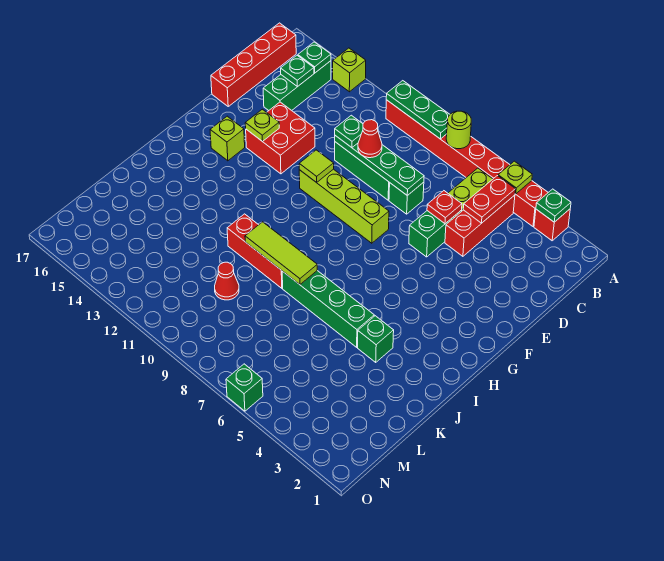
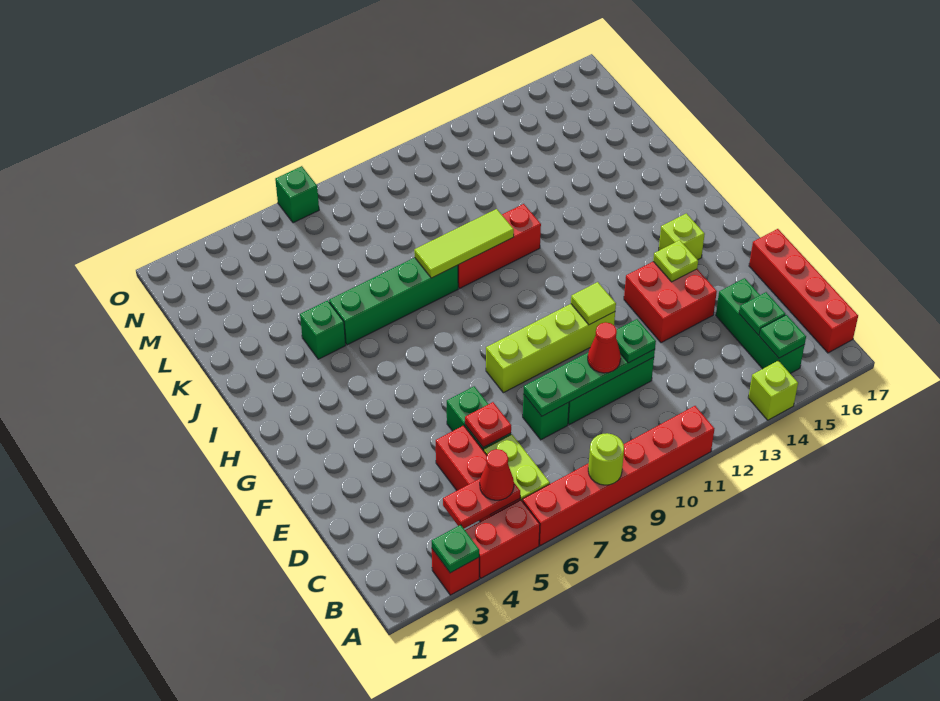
lime 1x1 plate [498,161,532,194] -> none
green 1x3 plate [386,81,450,139] -> none
red 1x2 plate [463,176,515,223] -> red 1x2 plate turned to [443,478,520,528]
red 1x1 cone [215,262,239,300] -> red 1x1 cone moved to [480,449,514,500]

